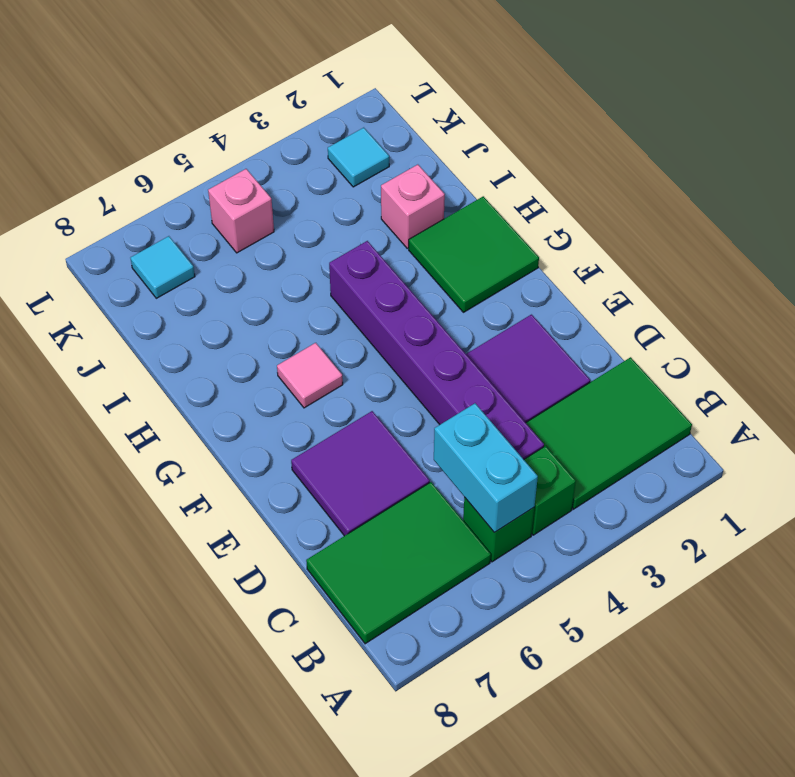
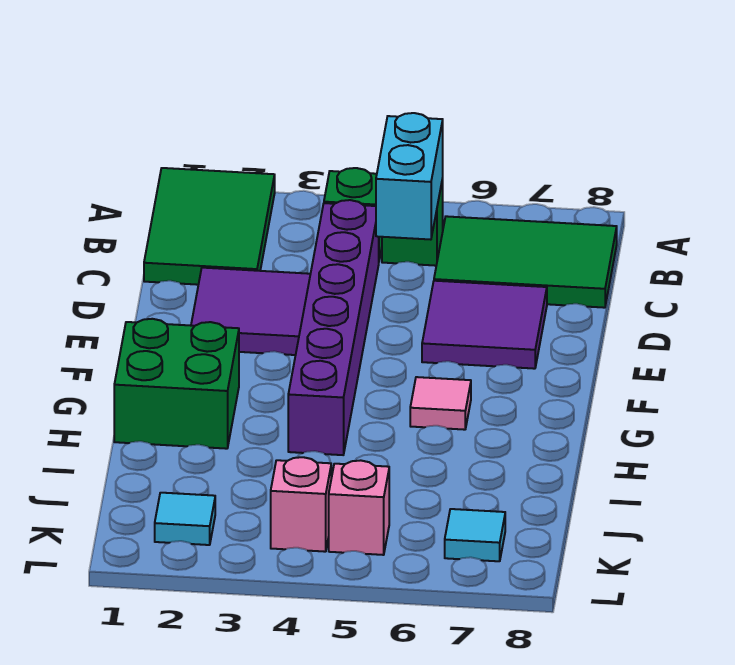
green 2x3 tile [526,357,692,509] -> green 2x3 tile turned to [144,168,275,285]
green 2x2 tile [409,196,539,312] -> green 2x2 brick [114,319,239,449]
pink 1x1 brick [381,165,445,248] -> pink 1x1 brick moved to [271,457,331,552]

